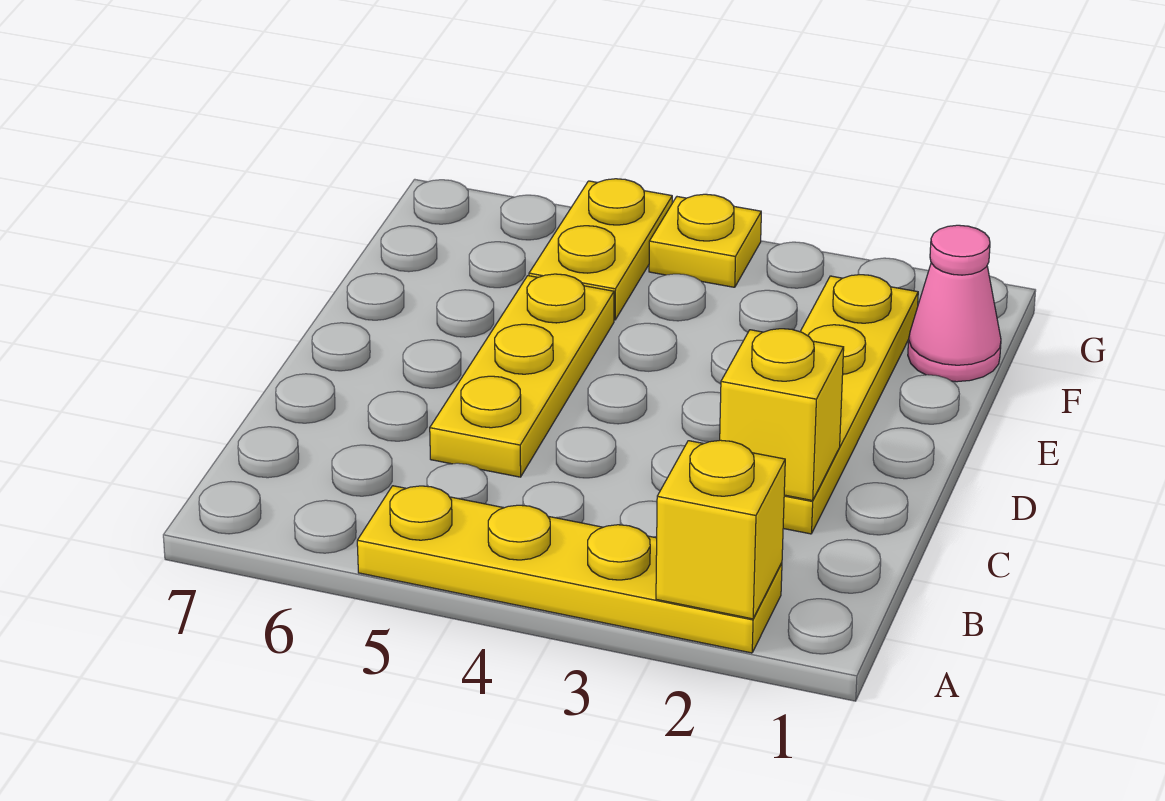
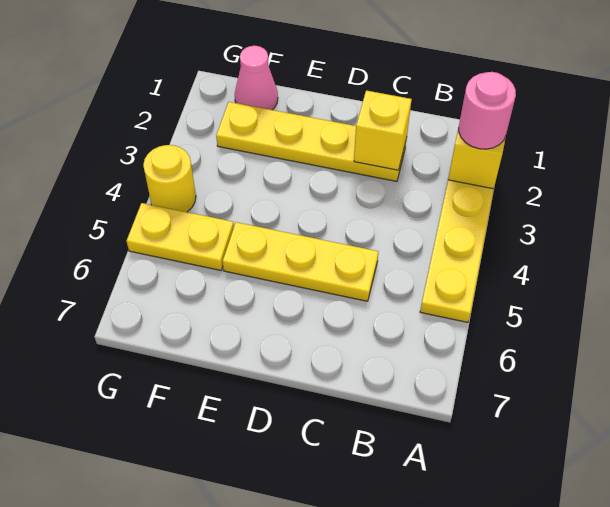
none -> pink 1x1 round brick [459,72,516,149]
yellow 1x1 plate [649,194,761,287] -> yellow 1x1 round brick [143,145,196,212]

